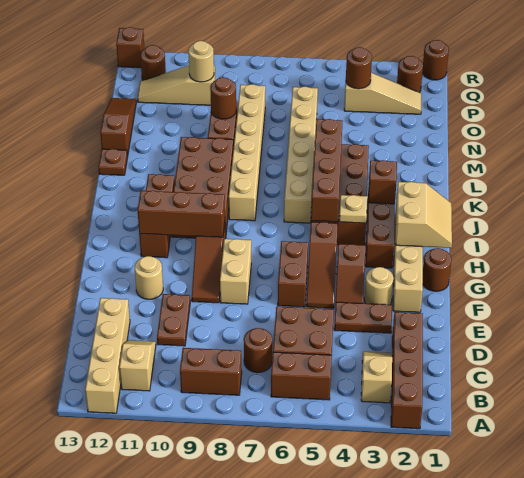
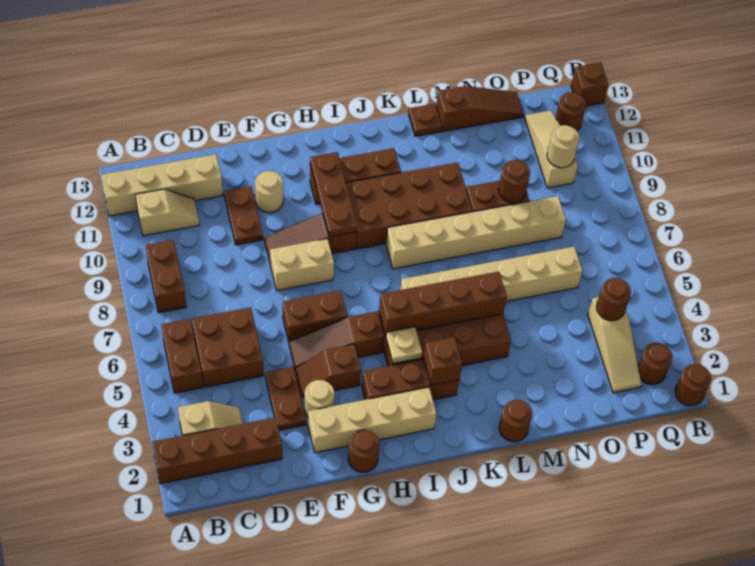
brown 1x1 round brick [244,328,272,373] -> brown 1x1 round brick moved to [499,400,532,442]
brown 1x2 plate [157,294,190,346] -> brown 1x2 plate turned to [224,186,263,245]
tan 2x2 slope [396,182,452,248] -> none
brown 1x3 brick [138,191,225,237] -> brown 1x3 plate [310,152,357,237]

